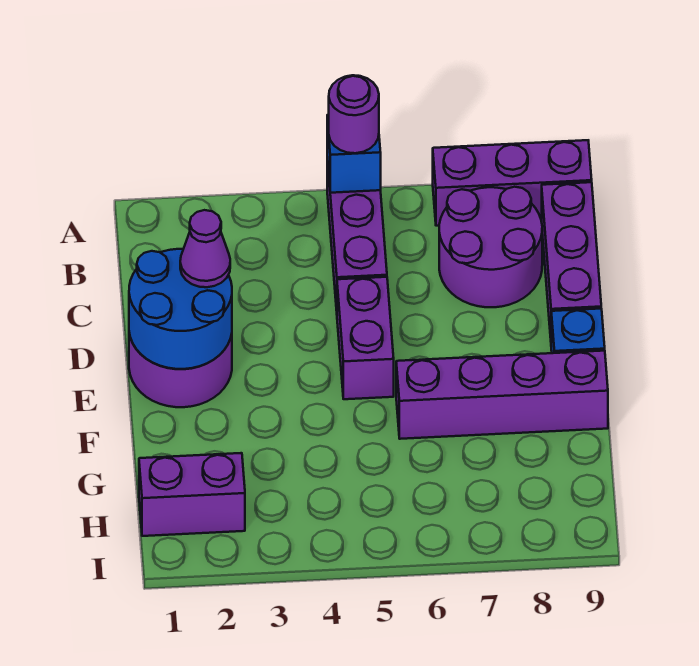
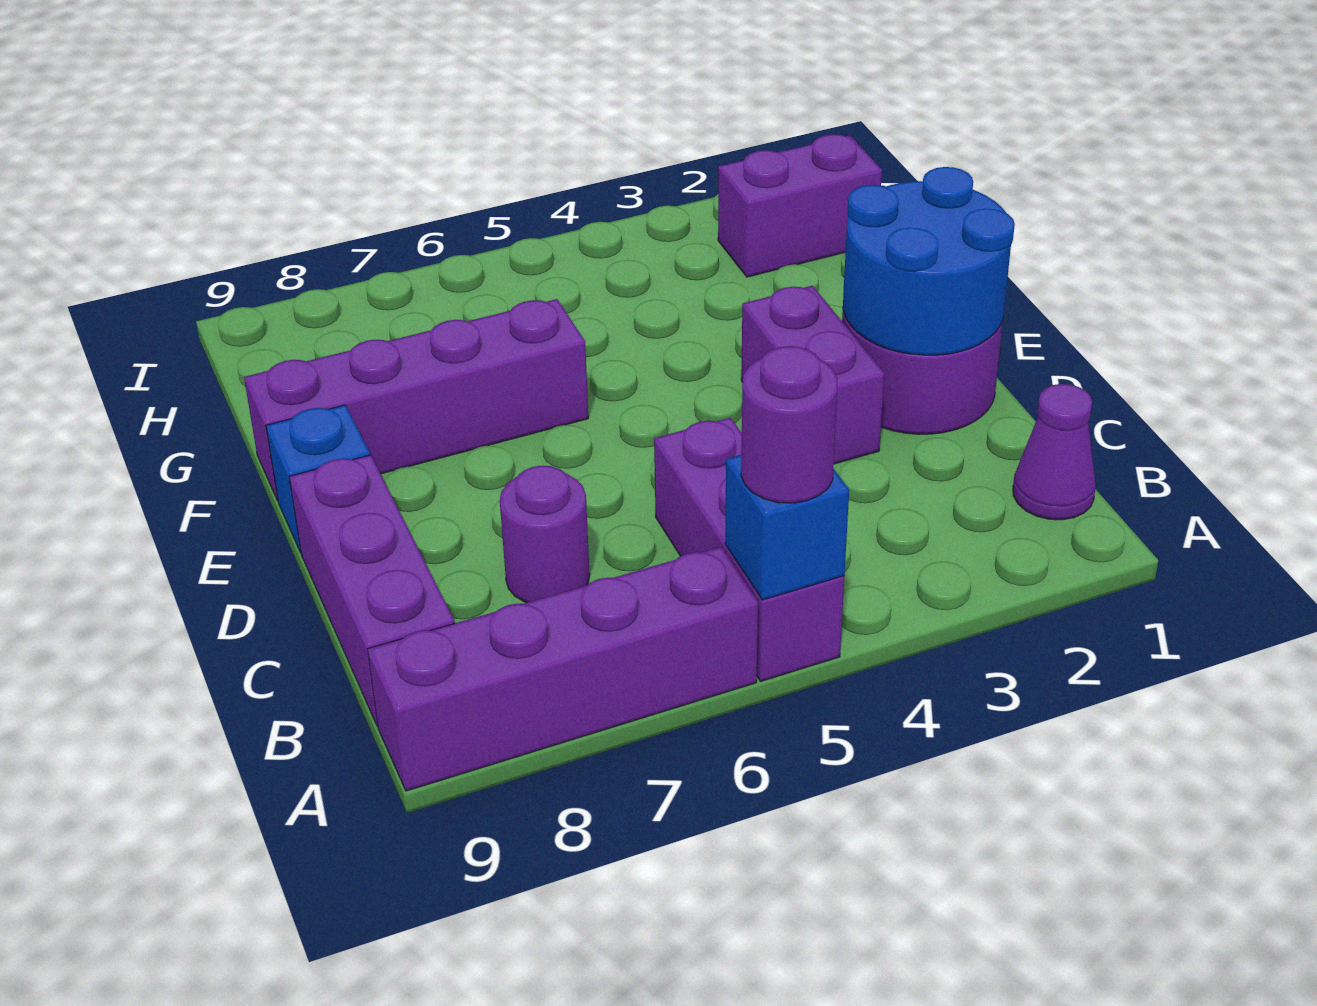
purple 1x3 brick [433,140,592,226] -> purple 1x4 brick [368,547,758,791]
purple 2x2 round brick [439,187,542,307] -> purple 1x1 round brick [500,466,590,603]
purple 1x1 cone [180,210,230,287] -> purple 1x1 cone moved to [1013,384,1096,520]
purple 1x2 brick [337,277,394,399] -> purple 1x2 brick moved to [741,286,884,464]

